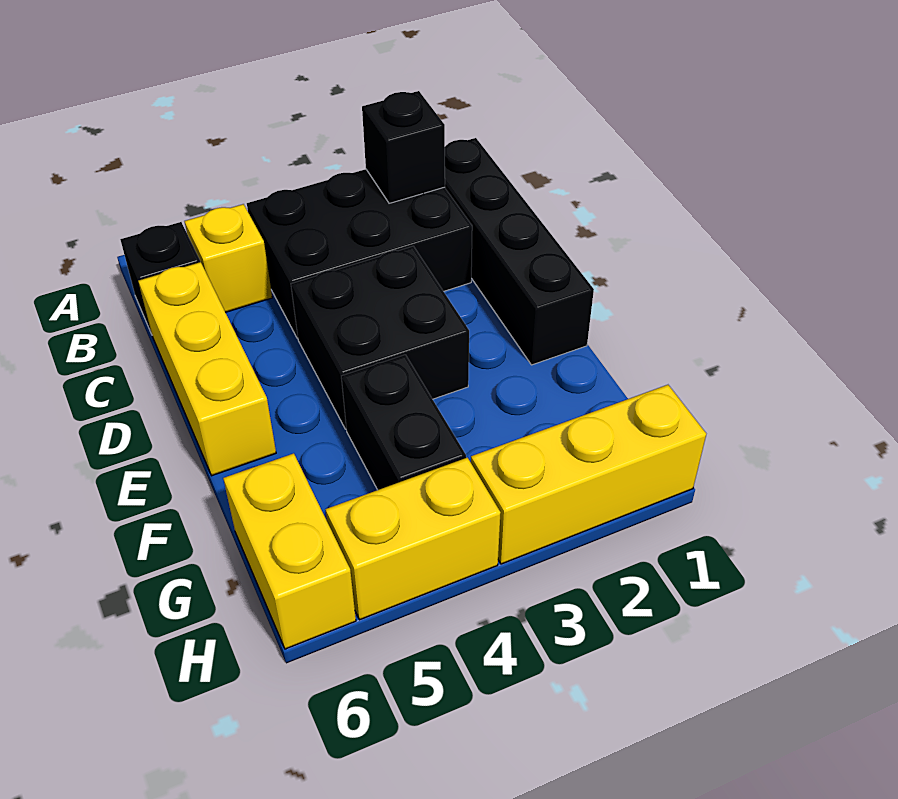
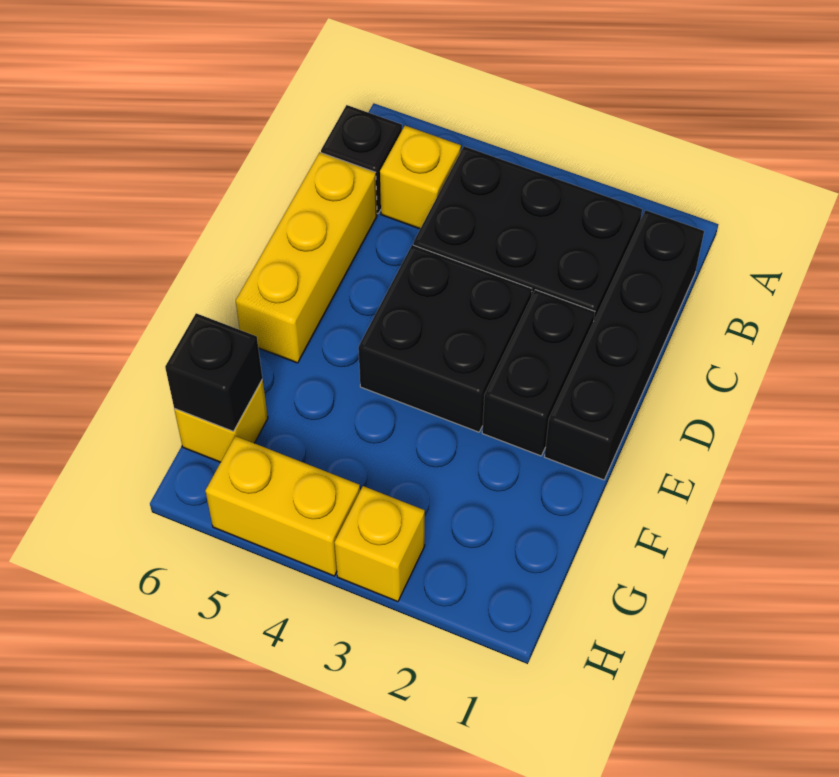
black 1x1 brick [362,91,445,203] -> black 1x1 brick moved to [165,313,262,431]
black 1x2 brick [341,355,466,490] -> black 1x2 brick moved to [482,290,595,456]
yellow 1x2 brick [223,453,356,649] -> yellow 1x1 brick [174,379,268,462]
yellow 1x3 brick [471,385,706,564] -> yellow 1x1 brick [334,486,425,602]

